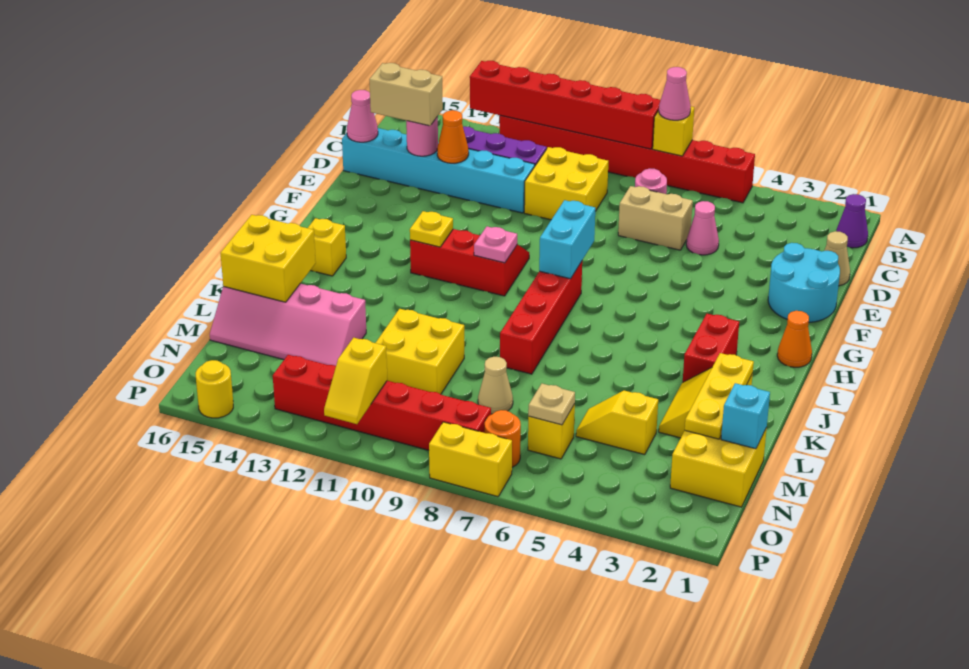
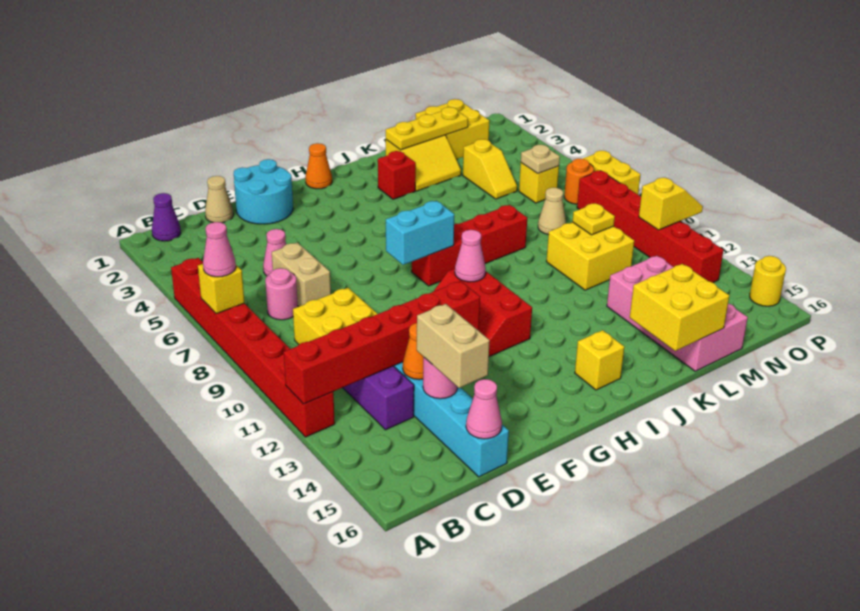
red 1x6 brick [470,61,660,149] -> red 1x6 brick turned to [284,281,480,404]
pink 1x1 plate [474,226,517,263] -> pink 1x1 cone [455,230,486,282]
yellow 1x1 plate [410,211,453,247] -> yellow 1x1 plate moved to [573,203,615,235]
red 1x2 brick [683,314,739,382] -> red 1x1 brick [378,151,416,199]
pink 2x4 slope [210,283,366,366] -> pink 2x4 brick [607,256,748,371]
cyan 1x1 brick [721,383,770,449] -> none

